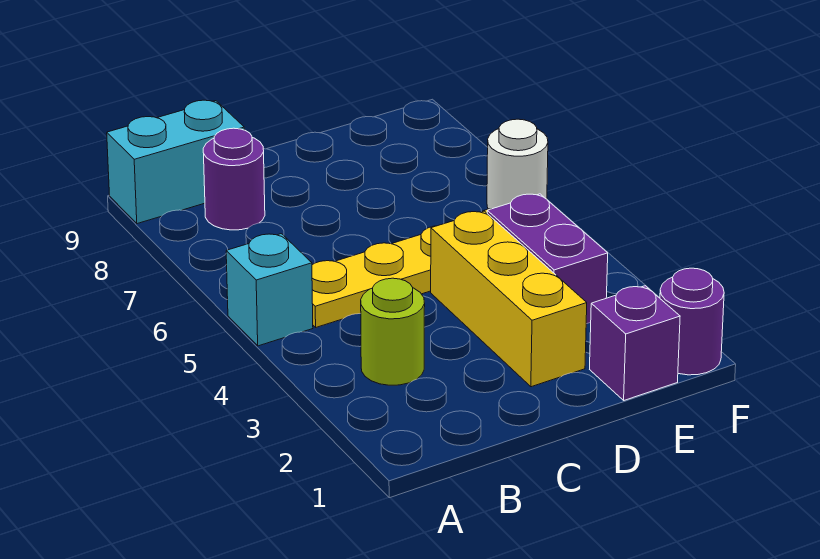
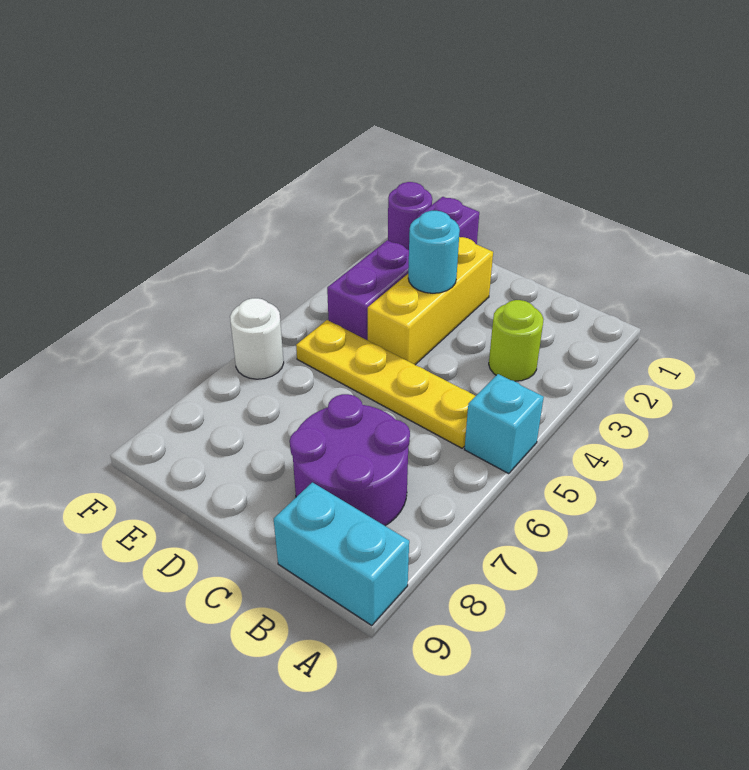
purple 1x1 round brick [203,128,265,230] -> purple 2x2 round brick [290,394,410,526]
none -> cyan 1x1 round brick [408,211,460,293]

